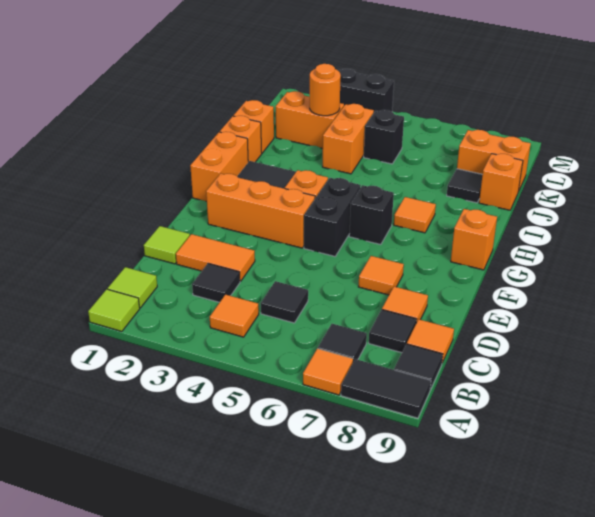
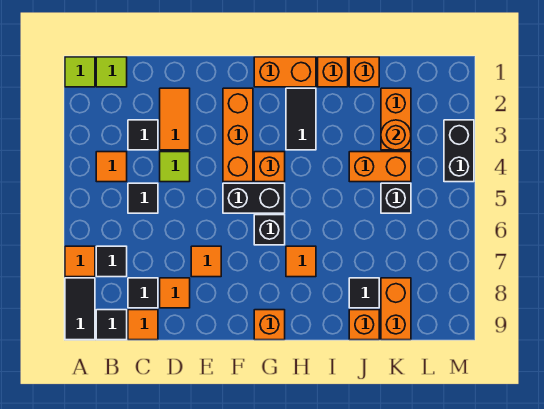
lime 1x1 tile [144,226,190,264] -> lime 1x1 tile moved to [160,152,190,182]

